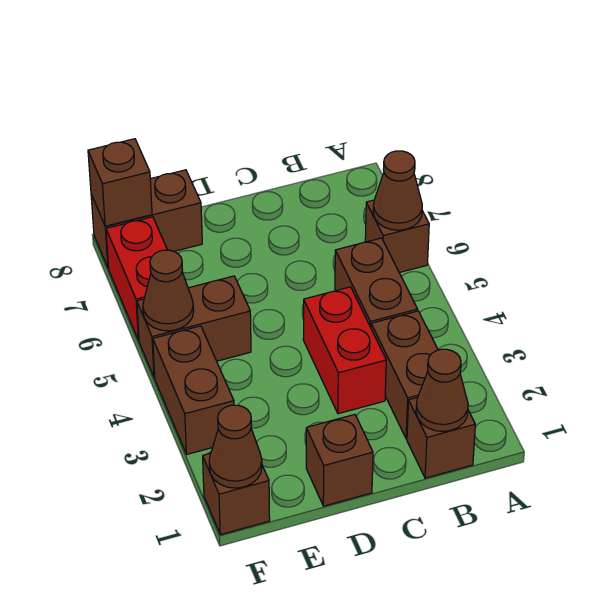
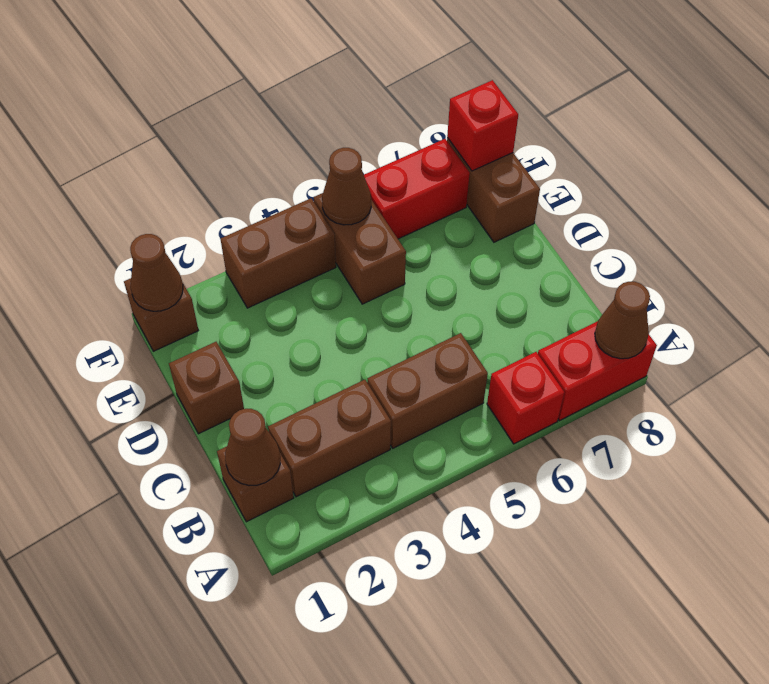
brown 1x1 brick [365,200,429,273] -> red 1x1 brick [487,352,564,444]
brown 1x1 cone [373,151,422,230] -> brown 1x1 cone moved to [595,282,650,359]
red 1x2 brick [303,287,386,414] -> red 1x2 brick moved to [538,321,657,421]
brown 1x1 brick [88,139,152,226] -> red 1x1 brick [447,80,518,171]

